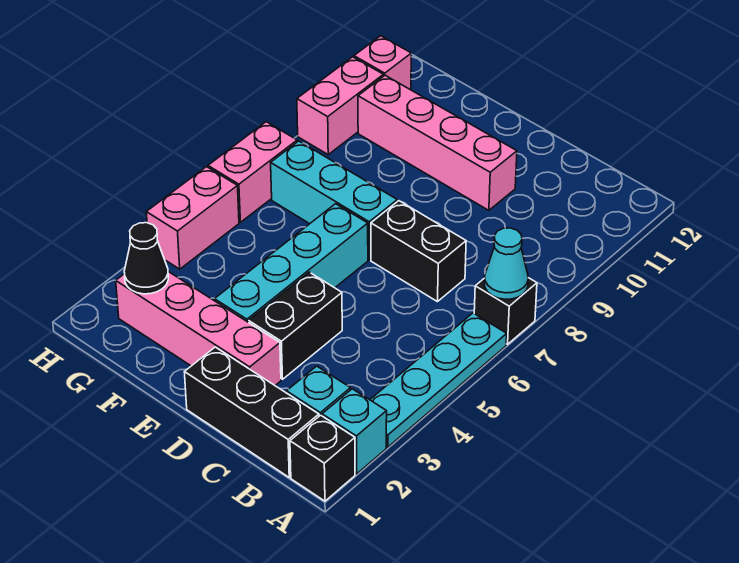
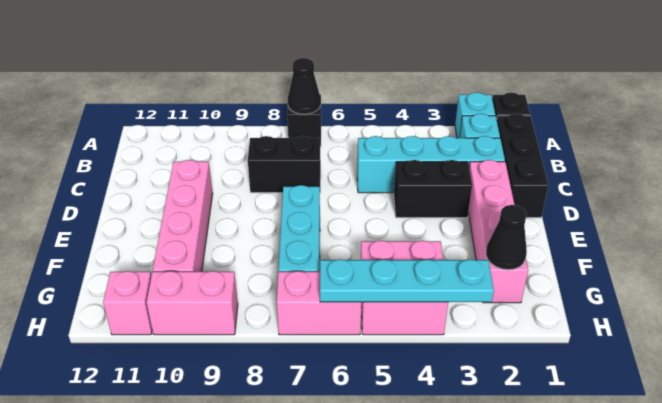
cyan 1x4 plate [370,313,507,447] -> cyan 1x4 plate moved to [320,260,494,302]
cyan 1x1 cone [484,228,528,299] -> black 1x1 cone [288,58,321,114]
black 1x2 brick [371,201,466,302] -> black 1x2 brick turned to [248,136,321,193]
cyan 1x4 brick [214,204,368,322] -> cyan 1x4 brick moved to [357,136,505,193]
pink 1x2 brick [146,167,239,269] -> pink 2x2 brick [361,241,448,335]

